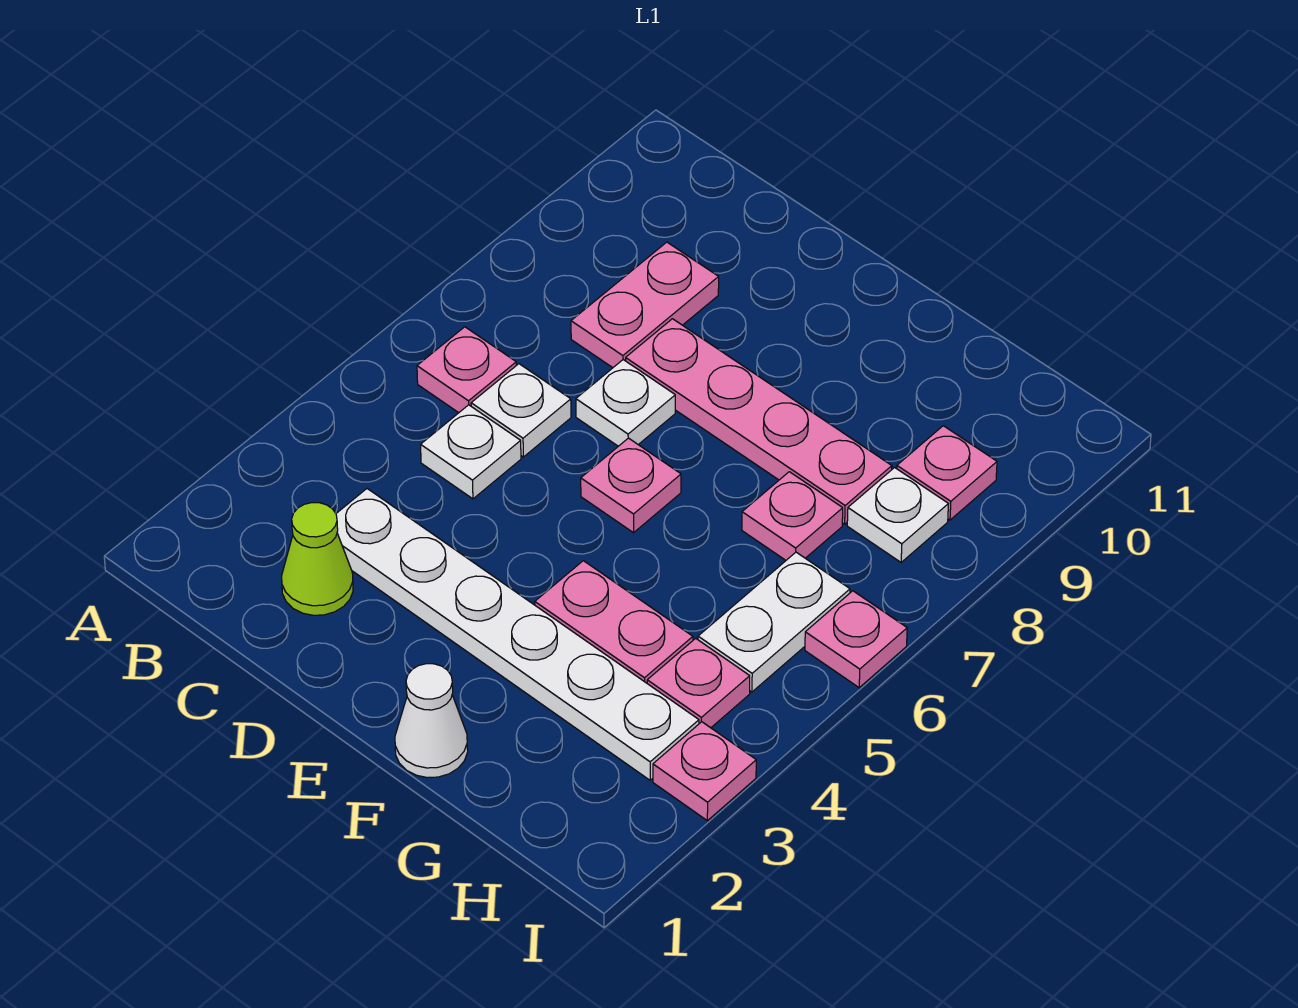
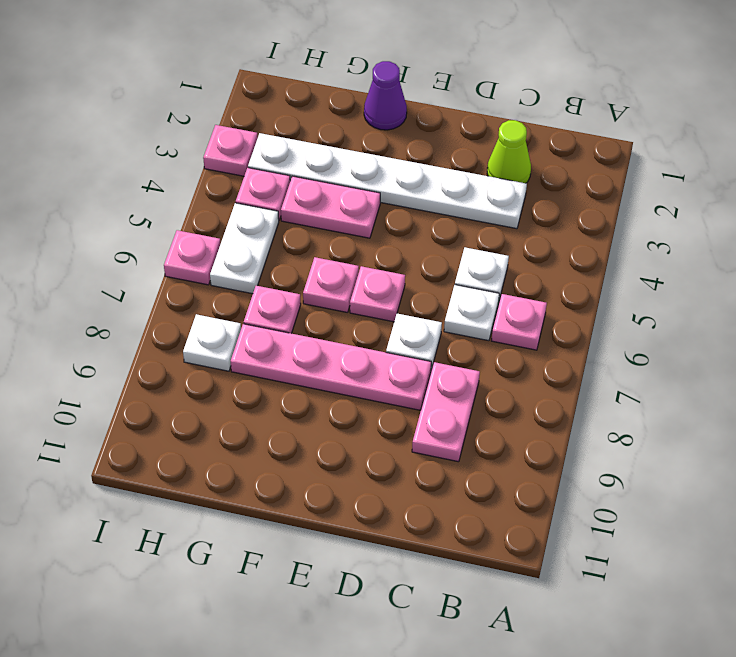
white 1x1 cone [395,664,468,778] -> purple 1x1 cone [364,61,407,130]
pink 1x1 plate [897,426,997,520] -> pink 1x1 plate moved to [303,257,359,313]

